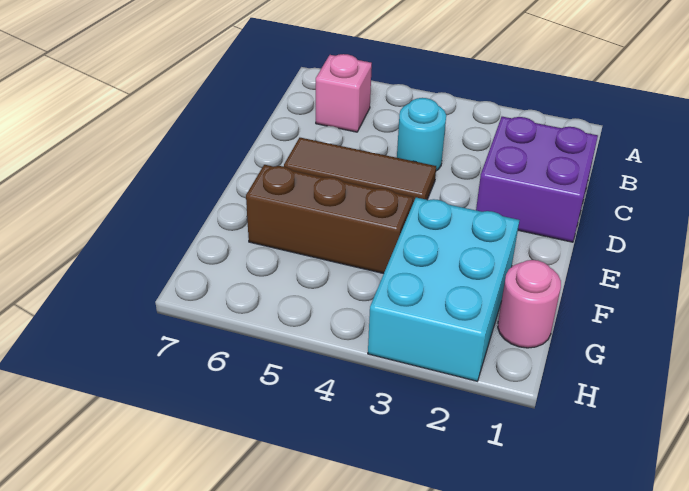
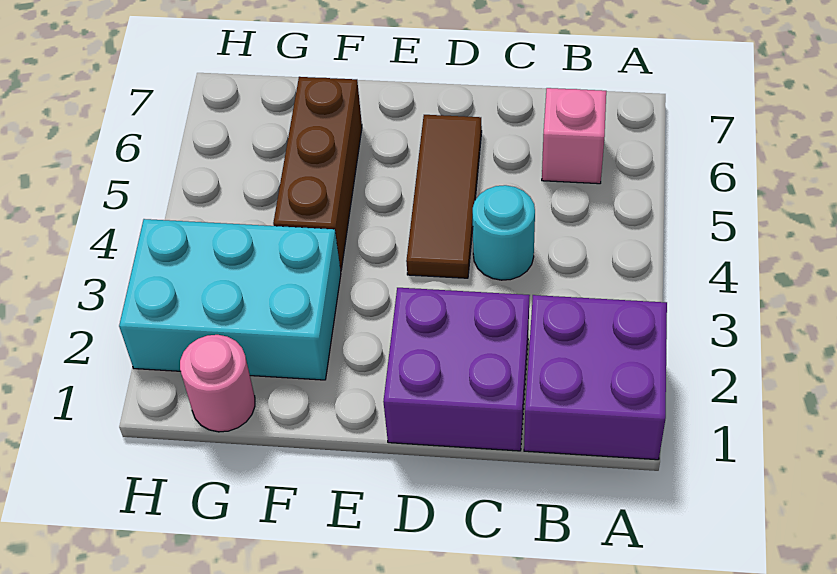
none -> purple 2x2 brick [524,295,667,460]

